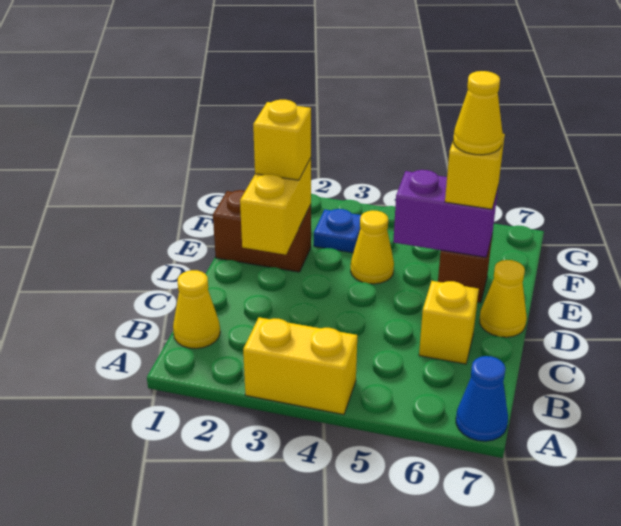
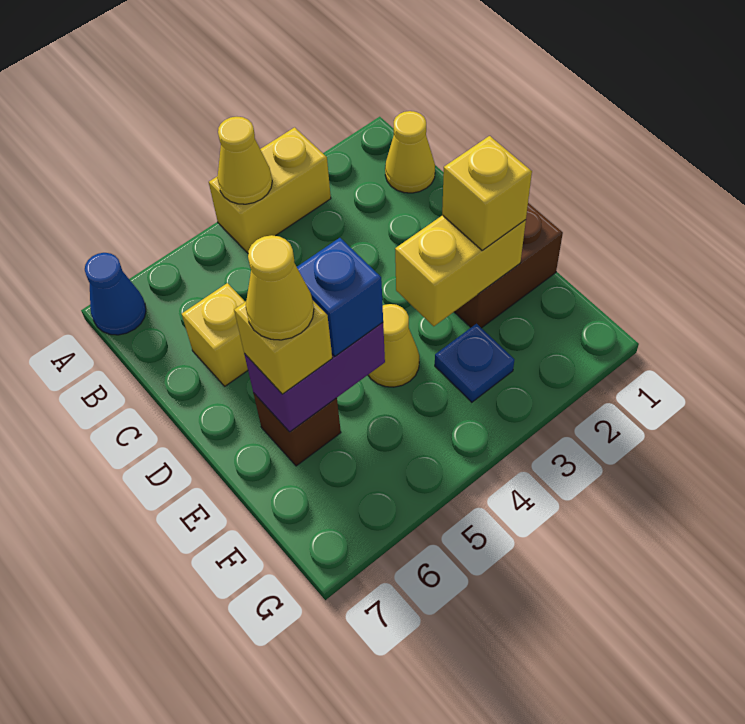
yellow 1x2 brick [240,158,311,255] -> yellow 1x2 brick turned to [395,215,526,326]
yellow 1x1 cone [480,260,527,337] -> yellow 1x1 cone moved to [217,117,272,204]
none -> blue 1x1 brick [297,238,383,356]

